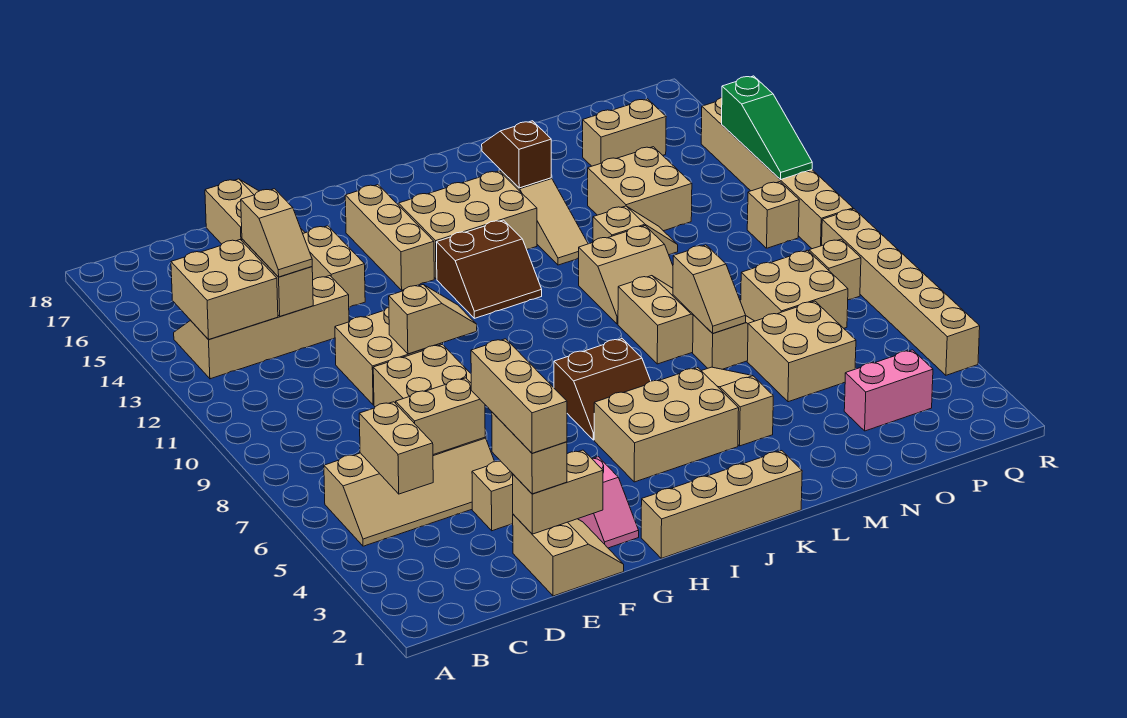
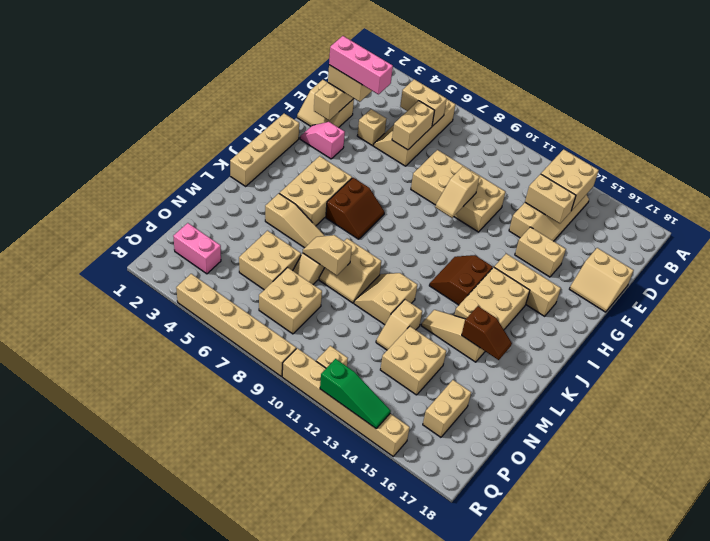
tan 1x2 slope [241,189,312,277] -> none
tan 1x3 brick [471,339,567,453] -> pink 1x3 brick [329,36,393,94]
brown 2x2 slope [554,339,651,440] -> brown 2x2 slope turned to [326,178,384,239]
pink 1x2 brick [844,350,933,431] -> pink 1x2 brick turned to [173,223,221,274]
tan 1x1 brick [809,239,861,300] -> none
green 1x3 slope [722,76,812,180] -> green 1x3 slope turned to [320,359,391,428]

